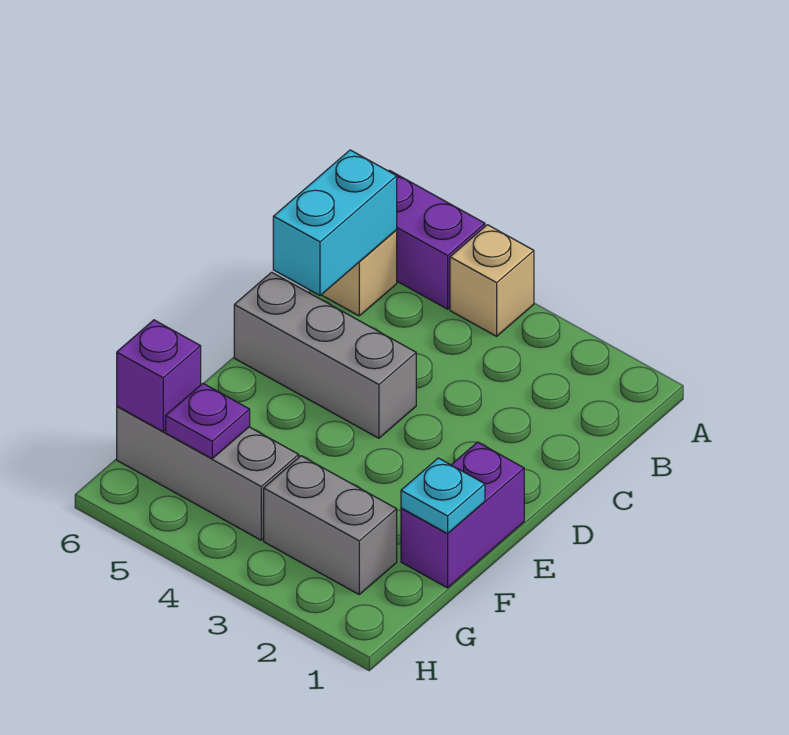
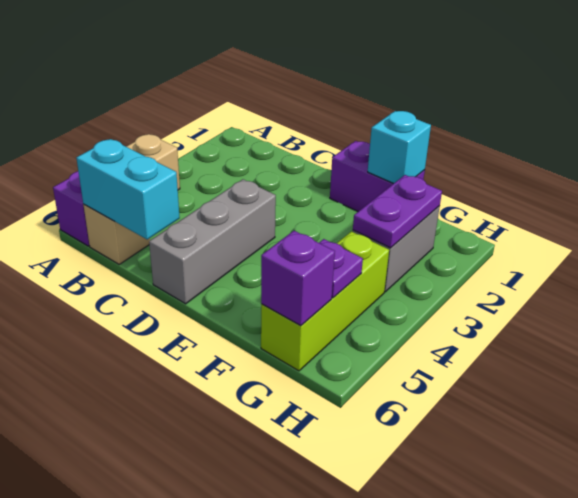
cyan 1x1 plate [401,458,485,534] -> cyan 1x1 brick [368,111,431,184]
none -> purple 1x2 plate [353,175,442,248]
grey 1x3 brick [117,406,299,540] -> lime 1x3 brick [261,232,389,371]

